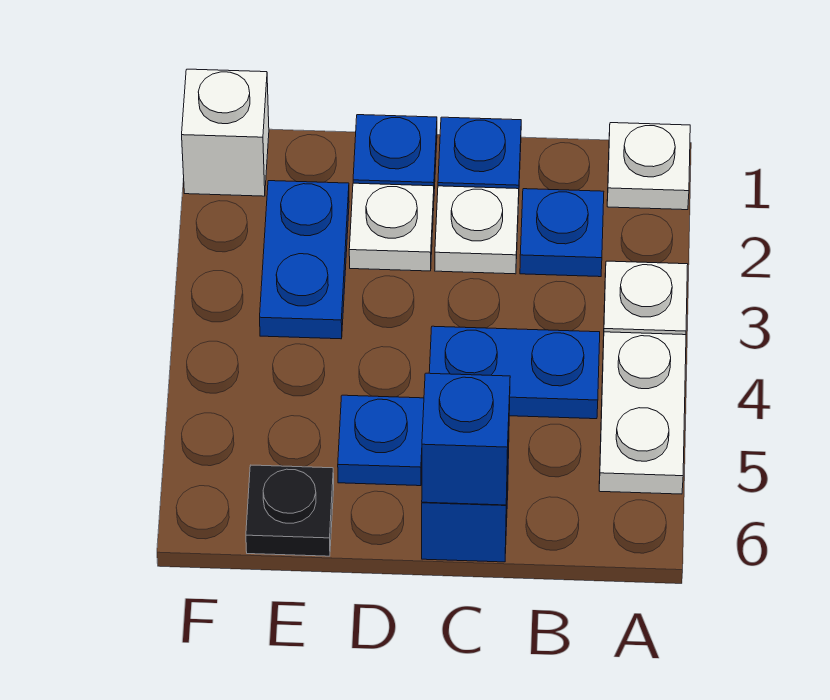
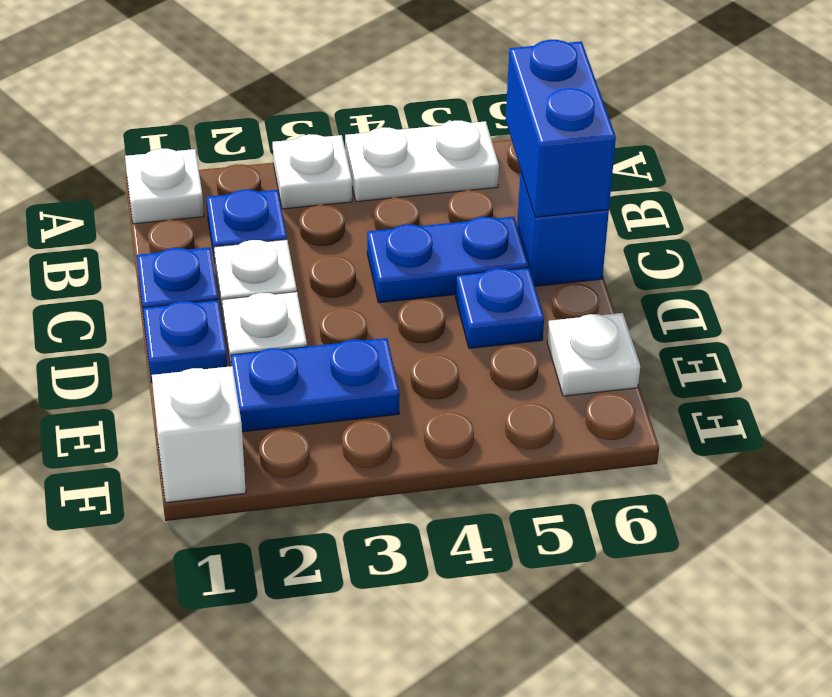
blue 1x2 plate [429,326,600,419] -> blue 1x2 plate turned to [367,217,528,303]
blue 1x1 brick [422,373,510,505] -> blue 1x2 brick [506,40,616,217]
black 1x1 plate [246,465,334,556] -> white 1x1 plate [547,313,640,396]

